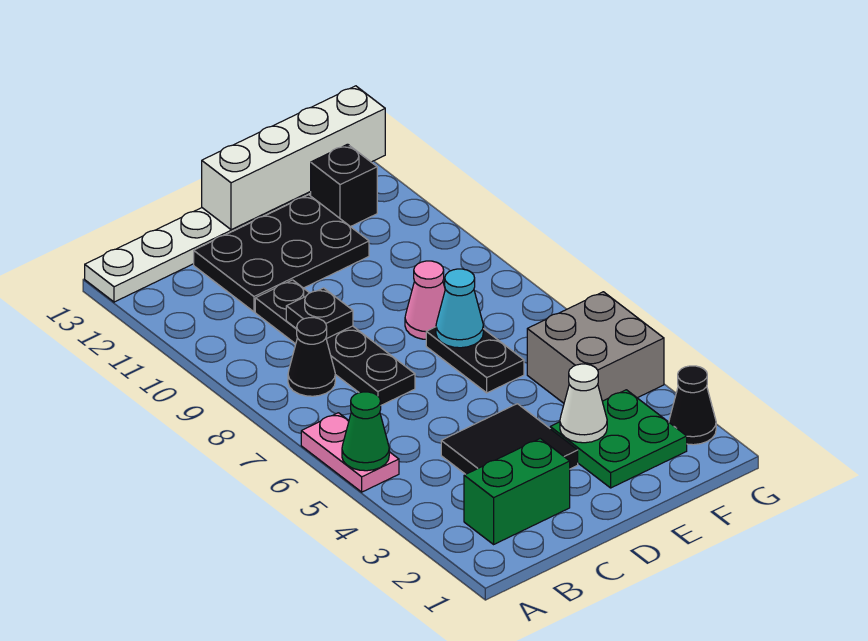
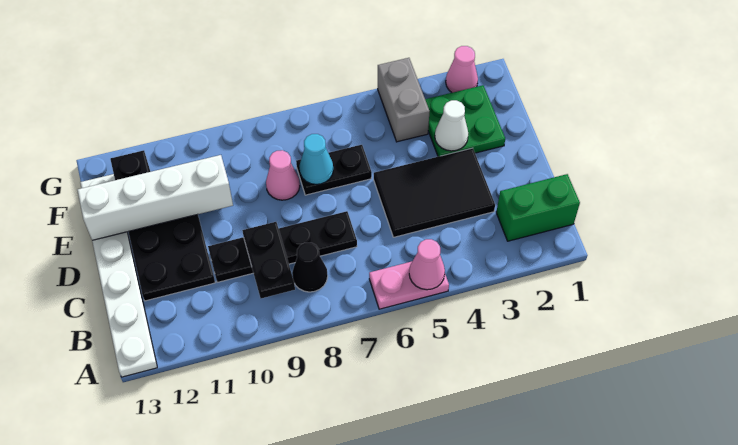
green 1x1 cone [342,392,389,471] -> pink 1x1 cone [409,239,445,290]
green 1x2 brick [464,439,570,544] -> green 1x2 brick turned to [496,174,580,241]
black 2x2 tile [441,404,578,474] -> black 2x3 tile [374,148,495,237]
black 1x1 plate [286,288,353,339] -> black 1x2 plate [242,222,295,298]
white 1x4 brick [202,86,385,230] -> white 1x4 brick turned to [78,155,233,240]
grey 2x2 brick [527,292,664,403] -> grey 1x2 brick [378,58,430,142]
black 1x1 cone [669,366,716,445] -> pink 1x1 cone [446,46,478,93]

